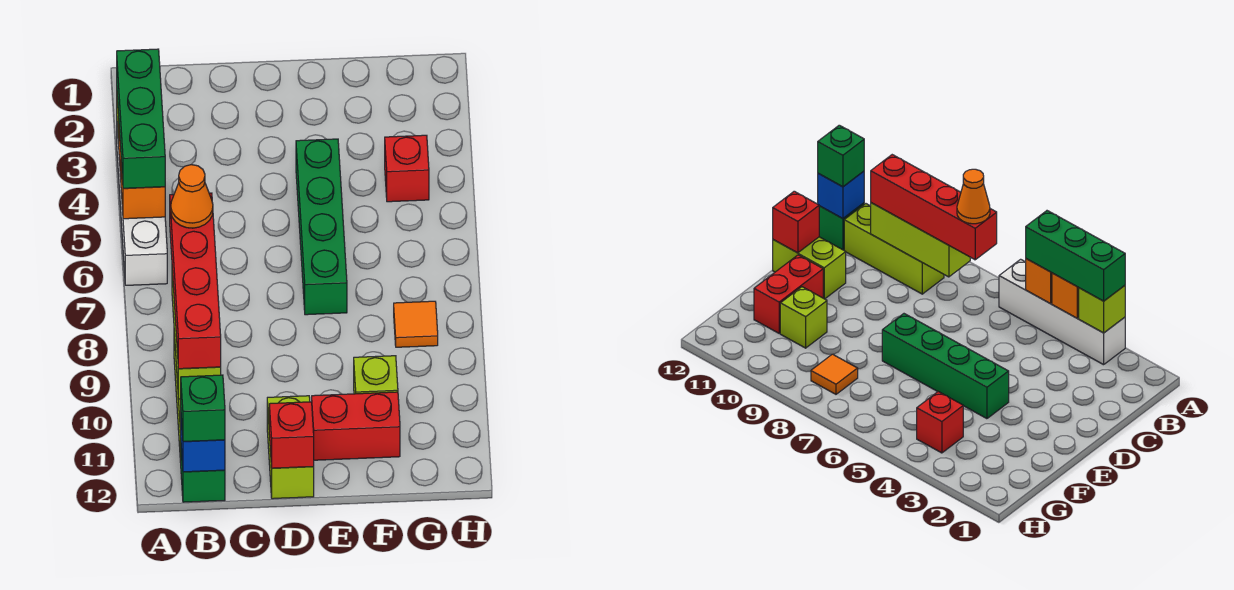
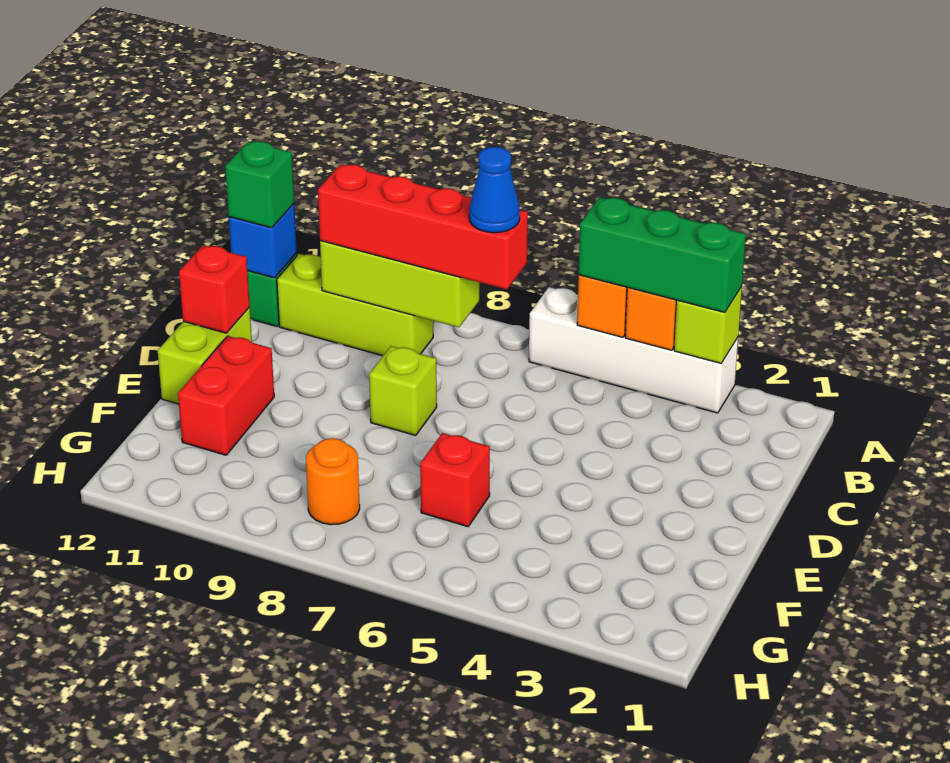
orange 1x1 cone [171,165,213,228] -> blue 1x1 cone [469,147,520,233]
lime 1x2 brick [267,396,314,499] -> lime 1x2 brick turned to [158,307,252,404]
green 1x4 brick [296,139,347,315] -> none
lime 1x1 brick [354,356,398,394] -> lime 1x1 brick moved to [369,346,437,435]
red 1x1 brick [385,135,429,202] -> red 1x1 brick moved to [420,433,490,527]
orange 1x1 tile [394,301,438,347] -> orange 1x1 round brick [306,438,360,525]

